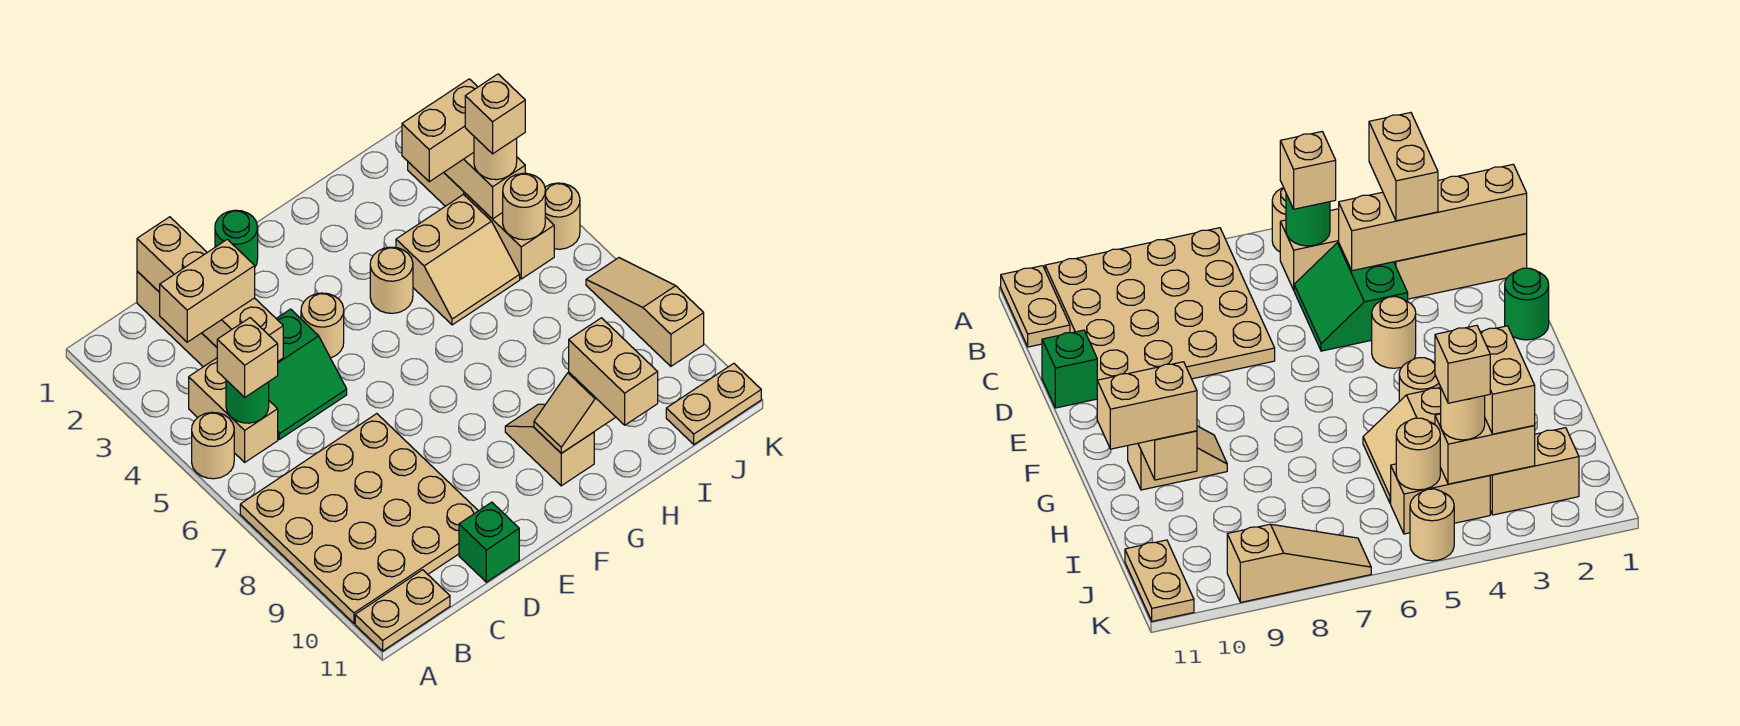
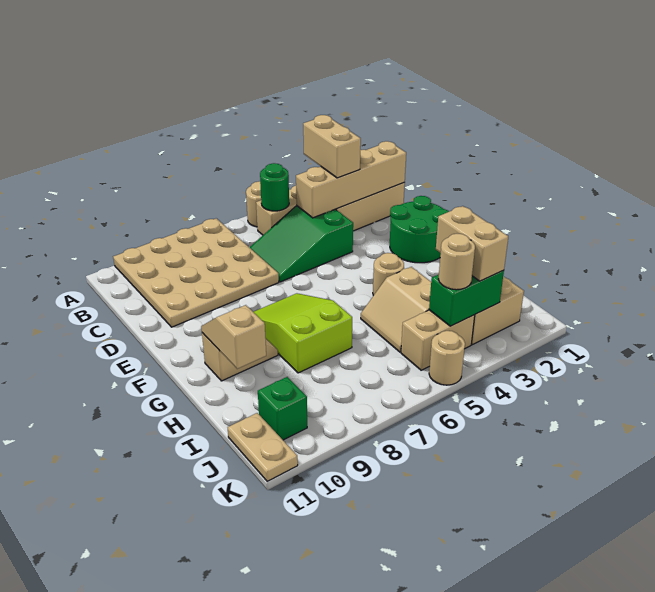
tan 1x2 plate [355,570,450,651] -> none
tan 1x1 brick [217,318,278,397] -> none
green 2x2 slope [269,309,347,439] -> green 2x3 slope [250,206,353,282]
green 1x1 brick [459,502,519,582] -> green 1x1 brick moved to [258,377,307,440]
green 1x1 round brick [215,210,258,266] -> green 2x2 round brick [390,196,449,263]
tan 1x1 round brick [301,293,344,358] -> none
none -> lime 2x3 slope [254,293,352,373]
tan 1x2 brick [569,318,658,425] -> none
tan 1x2 brick [444,153,525,219] -> green 1x2 brick [429,270,504,326]
tan 1x1 brick [465,74,525,154] -> none
tan 1x1 round brick [503,173,545,240] -> none
tan 1x3 slope [586,258,704,366] -> none

